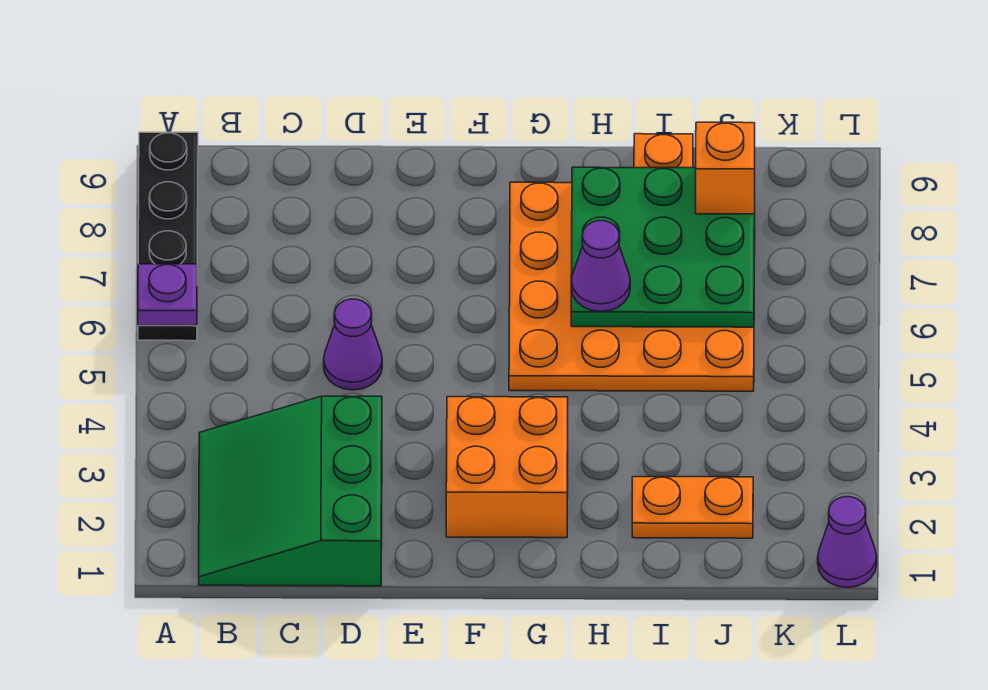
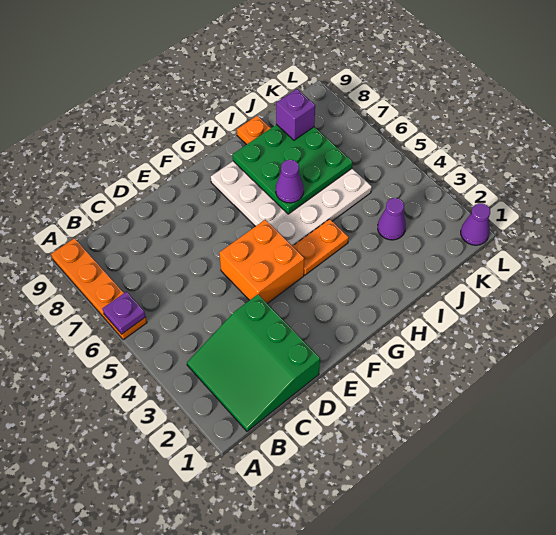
black 1x4 plate [138,132,198,341] -> orange 1x4 plate [51,238,147,340]
purple 1x1 cone [324,299,382,390] -> purple 1x1 cone moved to [378,198,406,240]
orange 2x2 brick [446,397,568,538] -> orange 2x2 brick moved to [219,220,304,304]
orange 4x4 plate [509,182,755,391] -> white 4x4 plate [211,161,372,246]
orange 1x2 plate [632,477,753,538] -> orange 1x2 plate moved to [293,219,349,275]
orange 1x1 brick [696,122,755,214] -> purple 1x1 brick [276,89,315,140]

